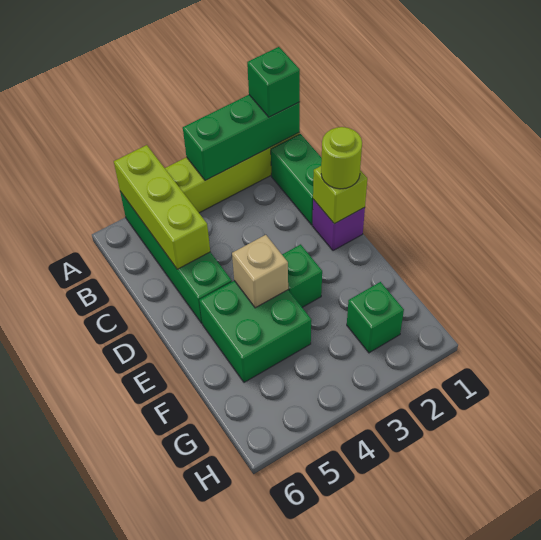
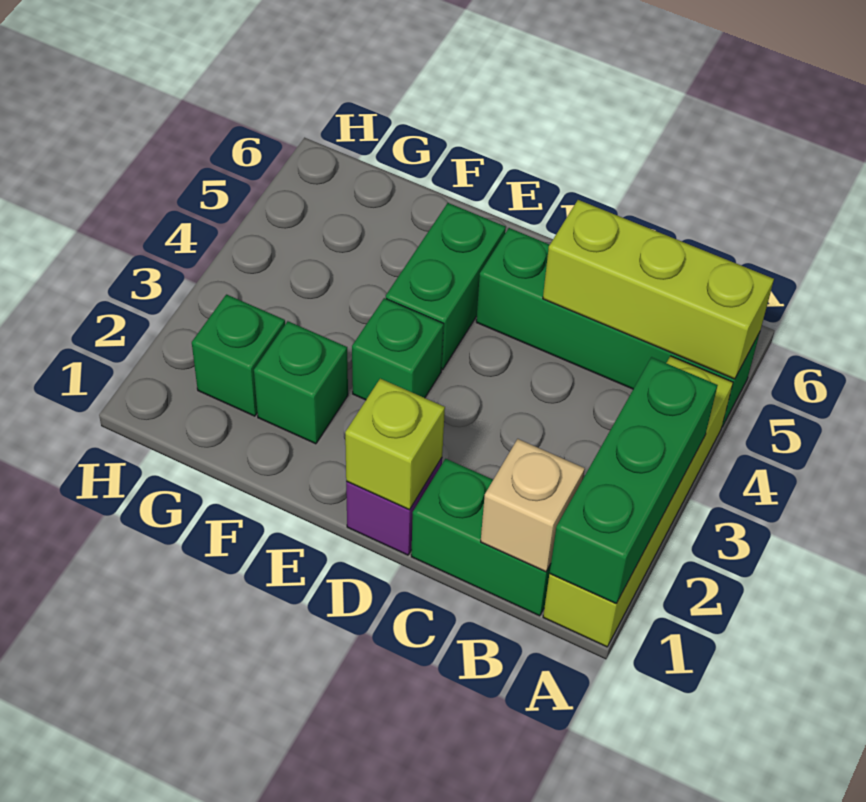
green 1x1 brick [247,47,300,117] -> green 1x1 brick moved to [254,321,348,444]
lime 1x1 round brick [321,127,362,189] -> none
green 2x2 brick [199,281,311,382] -> green 1x2 brick [386,203,506,370]
tan 1x1 brick [232,235,288,308] -> tan 1x1 brick moved to [481,439,585,572]

